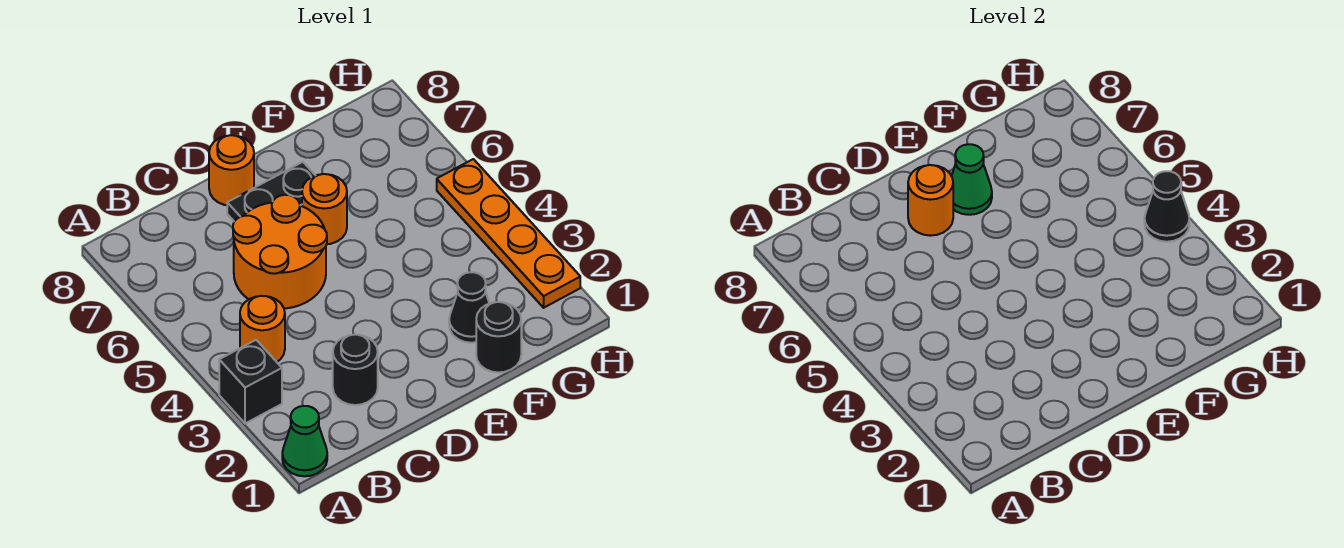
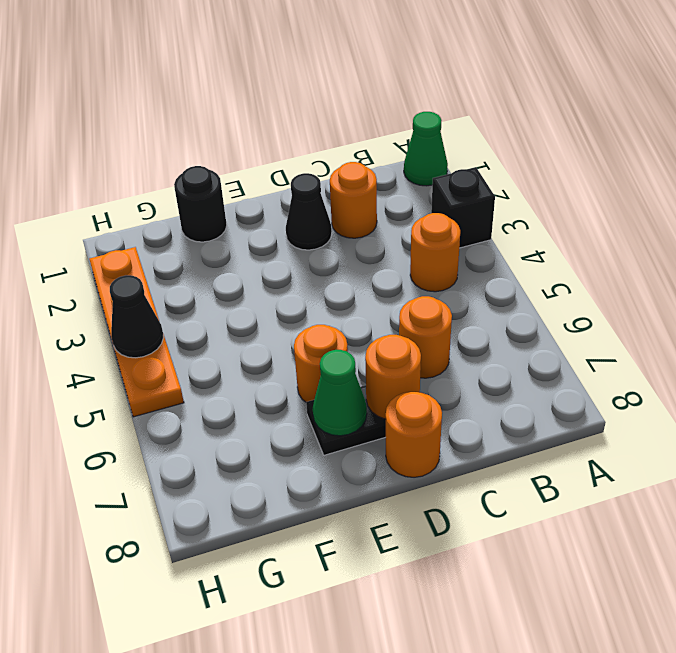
black 1x1 round brick [333,335,378,405] -> orange 1x1 round brick [330,162,377,238]
orange 2x2 round brick [233,195,327,308] -> orange 1x1 round brick [399,296,452,378]
black 1x1 cone [449,272,489,343] -> black 1x1 cone moved to [286,173,332,250]

